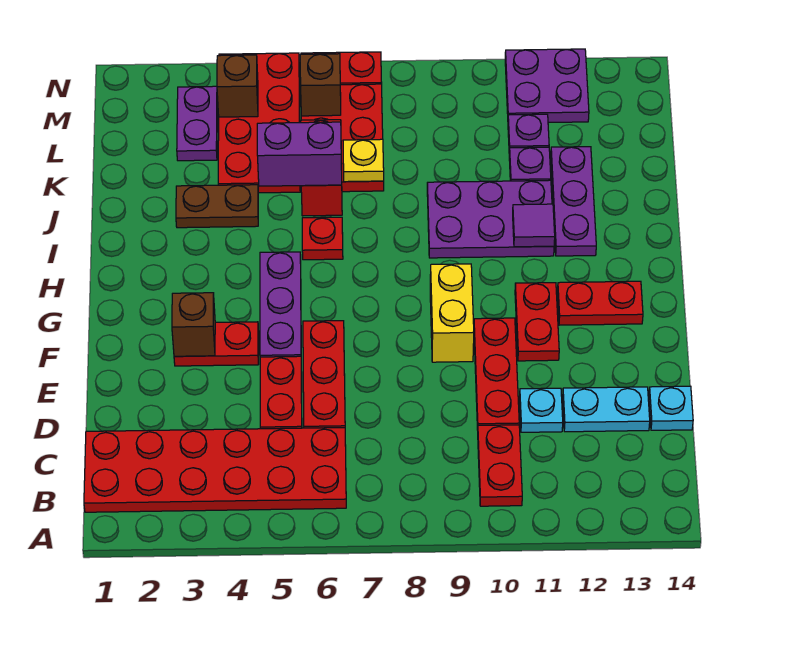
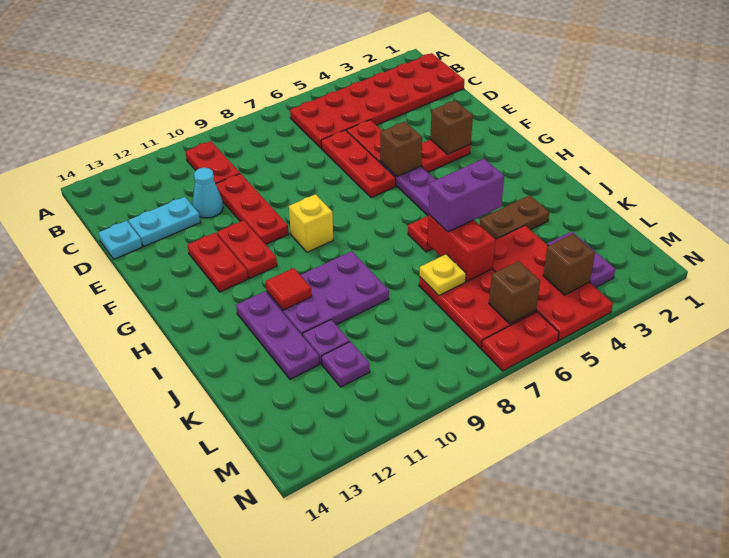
cyan 1x1 plate [520,388,563,432] -> cyan 1x1 cone [192,168,223,218]
none -> brown 1x1 brick [380,122,422,177]
yellow 1x2 brick [430,264,474,362] -> yellow 1x1 brick [289,194,333,252]
red 1x2 plate [557,281,643,325] -> red 1x2 plate turned to [188,233,248,292]
purple 1x1 tile [513,204,555,247] -> red 1x1 tile [265,268,312,310]
purple 2x2 plate [505,49,589,123] -> none

